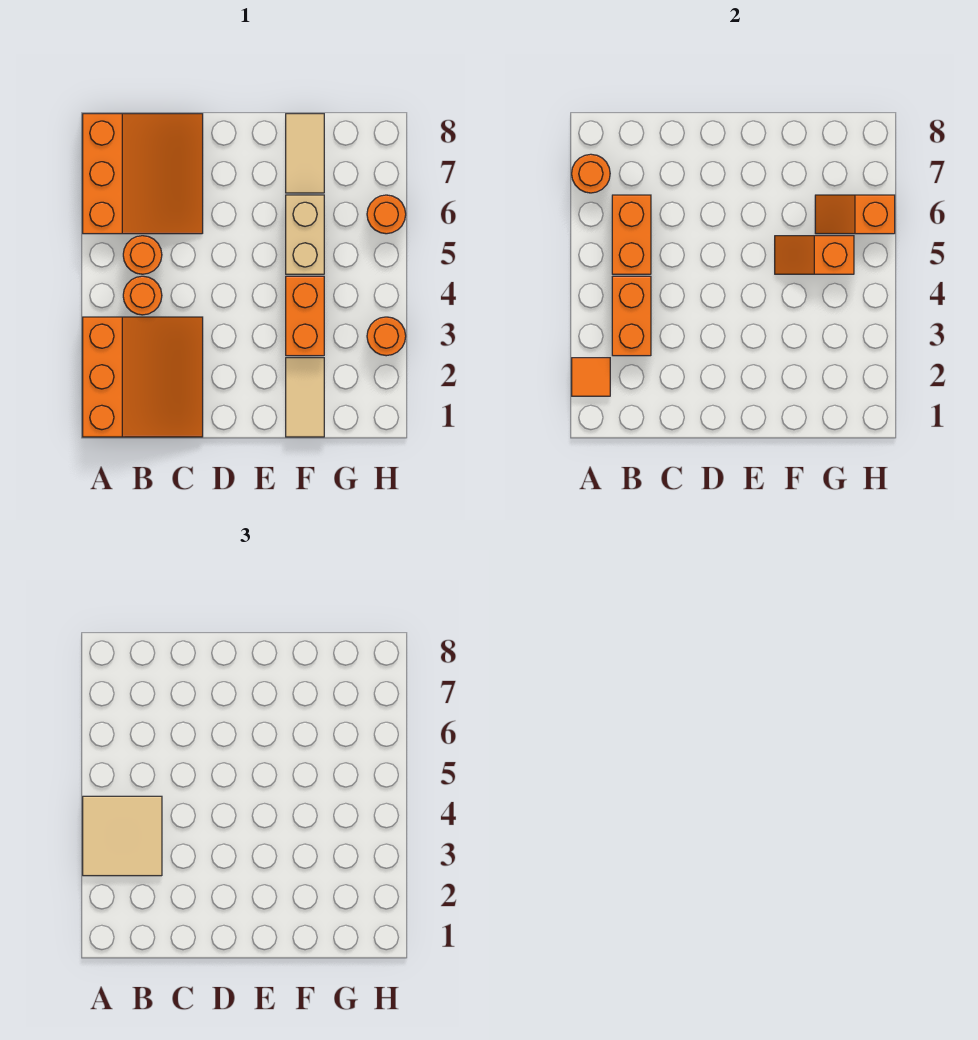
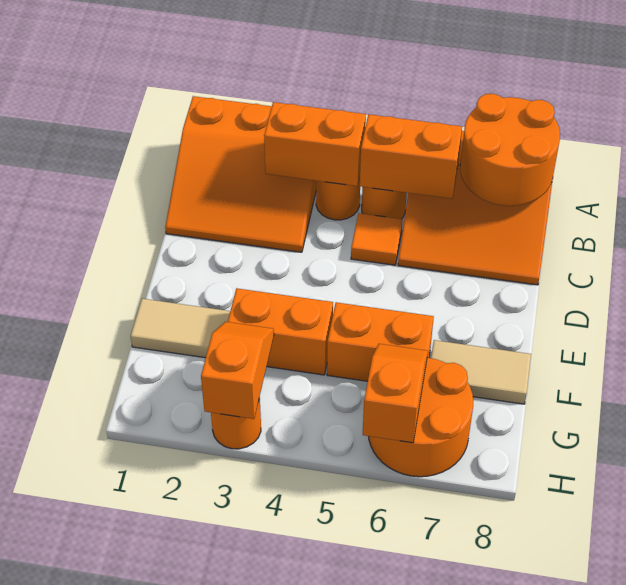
orange 1x1 tile [572,358,610,396] -> orange 1x1 tile moved to [351,213,403,265]
tan 2x2 tile [83,796,162,876] -> none
orange 1x1 round brick [572,154,610,193] -> orange 2x2 round brick [460,94,560,206]
tan 1x2 brick [286,195,324,274] -> orange 1x2 brick [327,302,434,381]
orange 1x2 slope [775,236,854,274] -> orange 1x2 slope moved to [201,322,274,419]
orange 1x1 round brick [367,195,406,234] -> orange 2x2 round brick [369,358,473,477]

